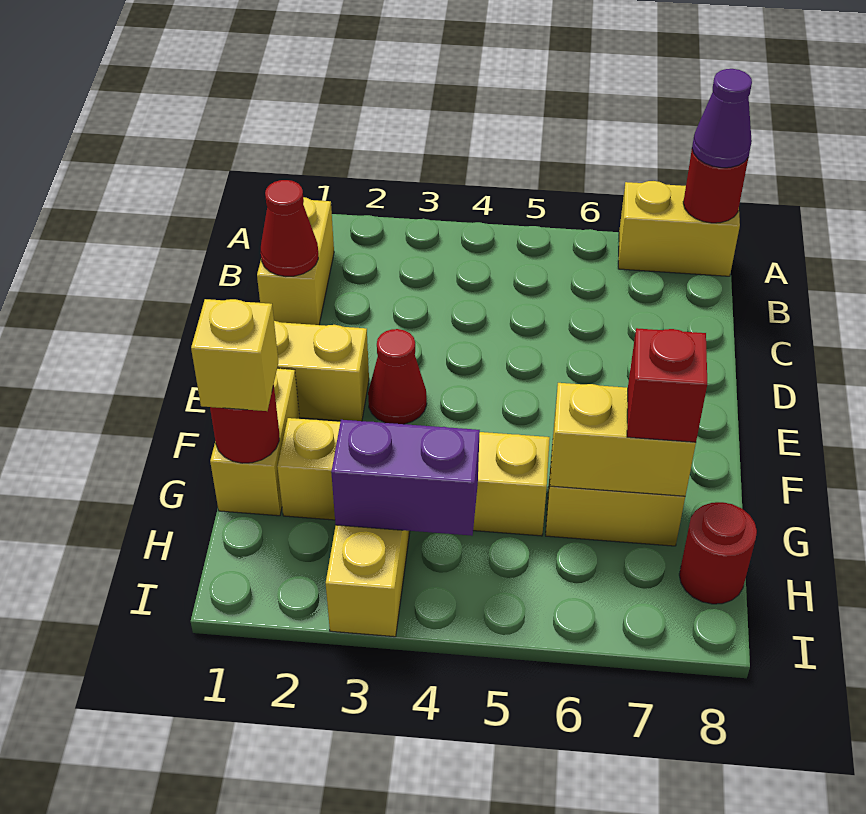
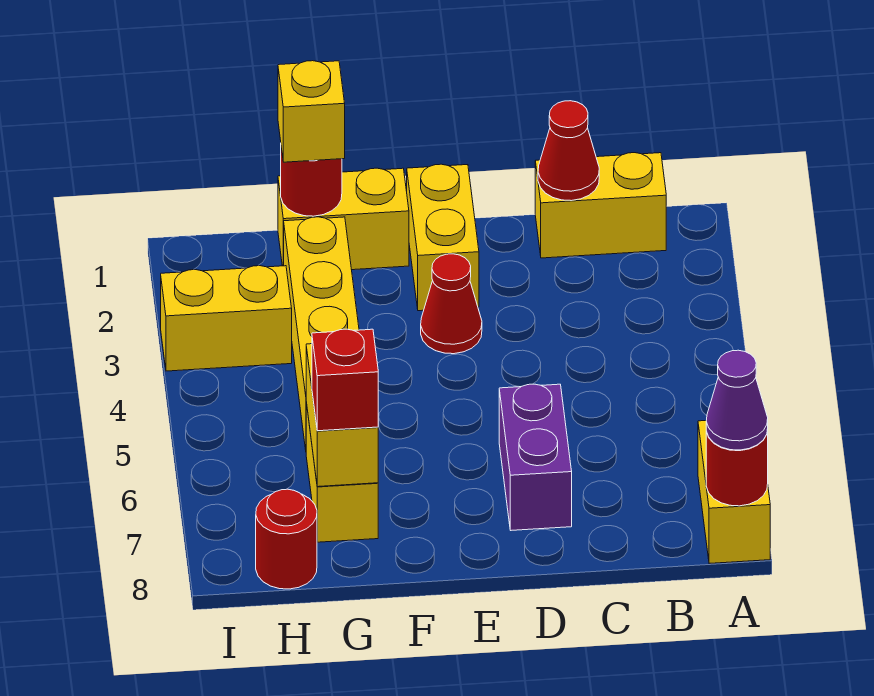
purple 1x2 brick [331,420,480,536] -> purple 1x2 brick moved to [499,384,572,530]

